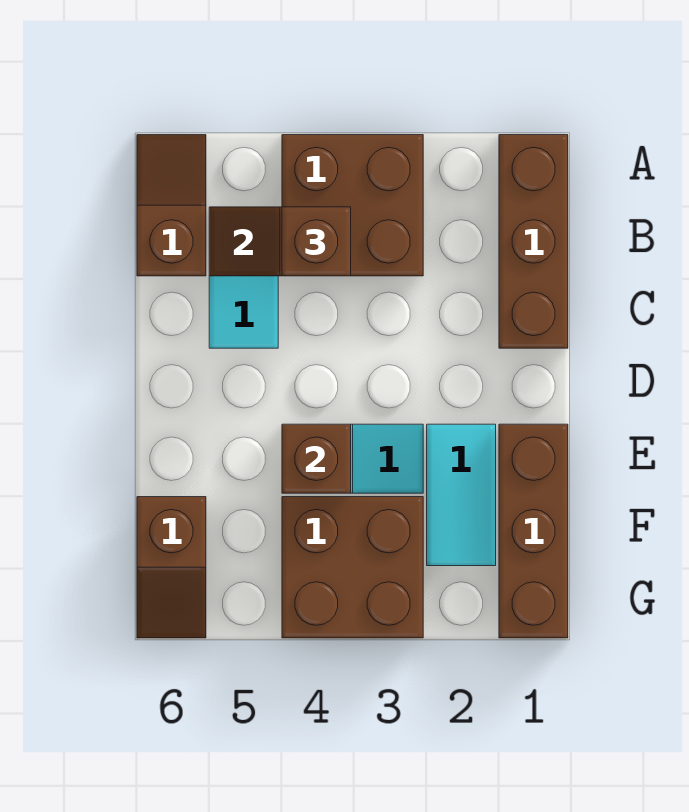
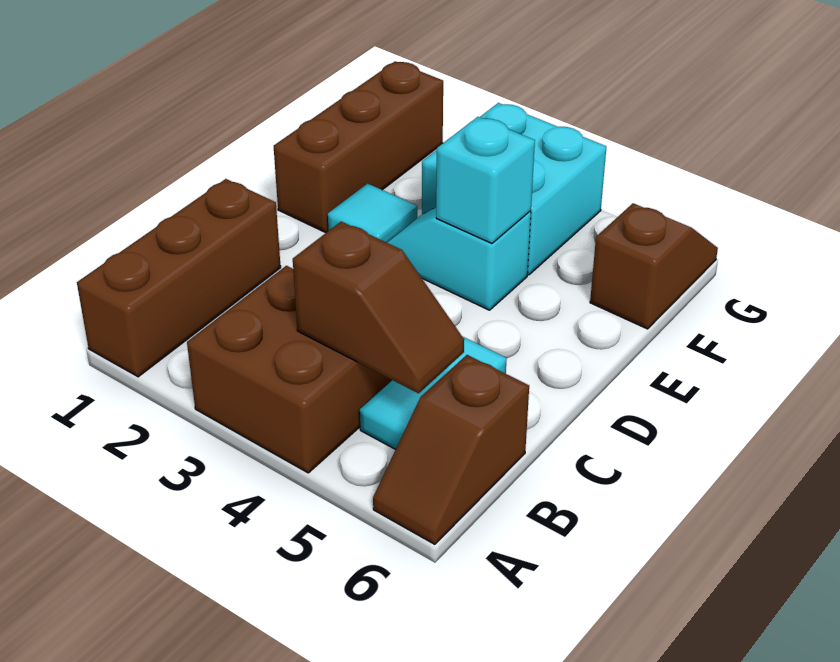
brown 1x1 brick [282,207,351,276] -> none
cyan 1x2 tile [427,424,496,566] -> cyan 1x1 tile [328,183,417,243]
brown 1x1 brick [282,424,351,493] -> cyan 1x1 brick [436,117,535,243]
brown 2x2 brick [282,497,423,638] -> cyan 2x2 brick [422,103,606,275]

